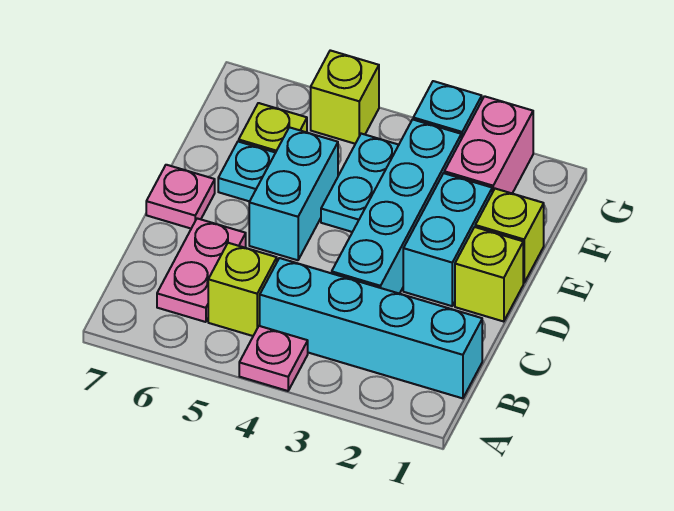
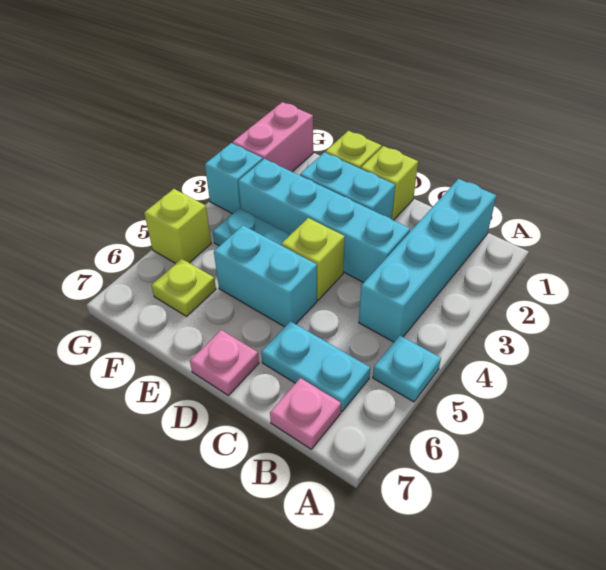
pink 1x1 plate [239,326,308,391] -> pink 1x1 plate moved to [270,378,341,449]
lime 1x1 brick [208,243,277,336] -> lime 1x1 brick moved to [281,218,345,300]
pink 1x2 plate [157,218,246,322] -> cyan 1x2 plate [261,321,370,412]
cyan 1x1 plate [218,141,275,201] -> cyan 1x1 plate moved to [373,336,441,402]
pink 1x2 brick [444,96,533,193] -> pink 1x2 brick turned to [233,102,313,172]

